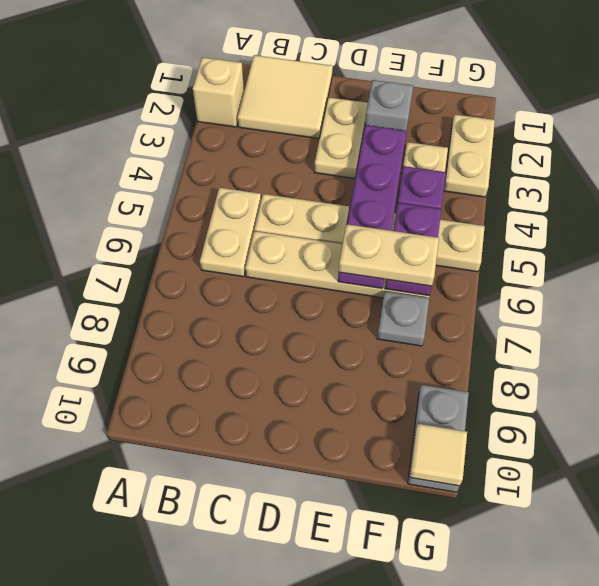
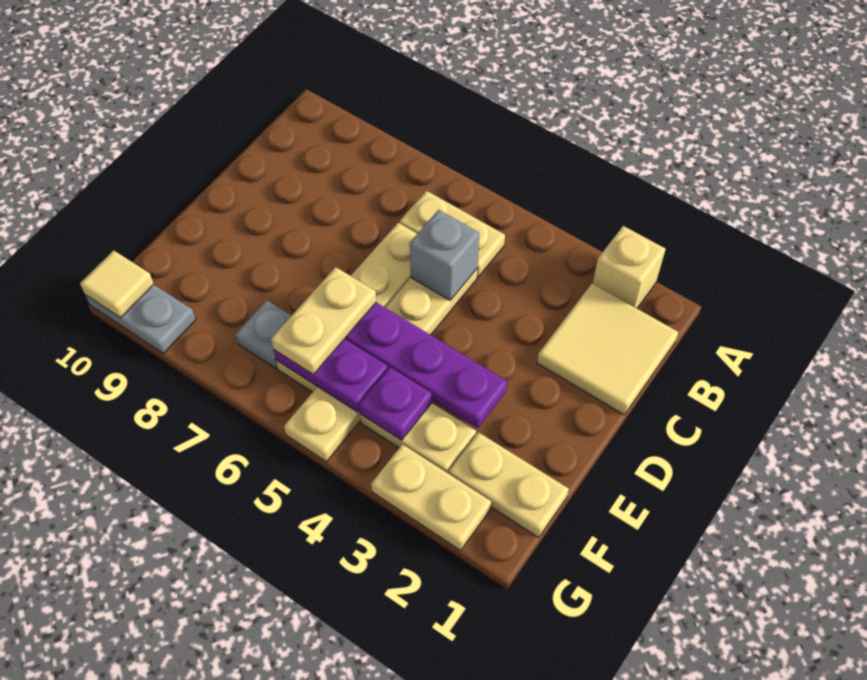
tan 1x2 plate [314,97,368,179] -> tan 1x2 plate moved to [449,432,569,537]
grey 1x1 brick [365,80,413,131] -> grey 1x1 brick moved to [410,210,479,300]

